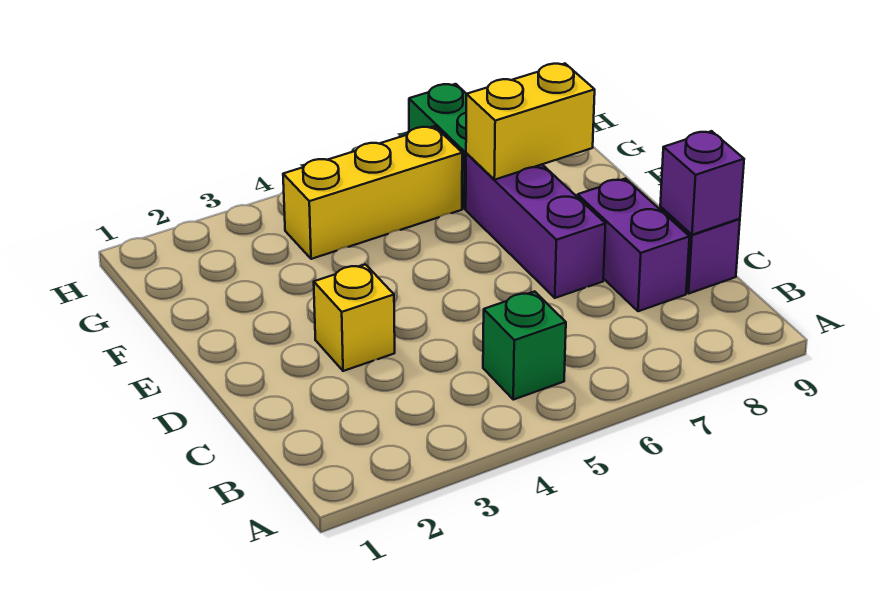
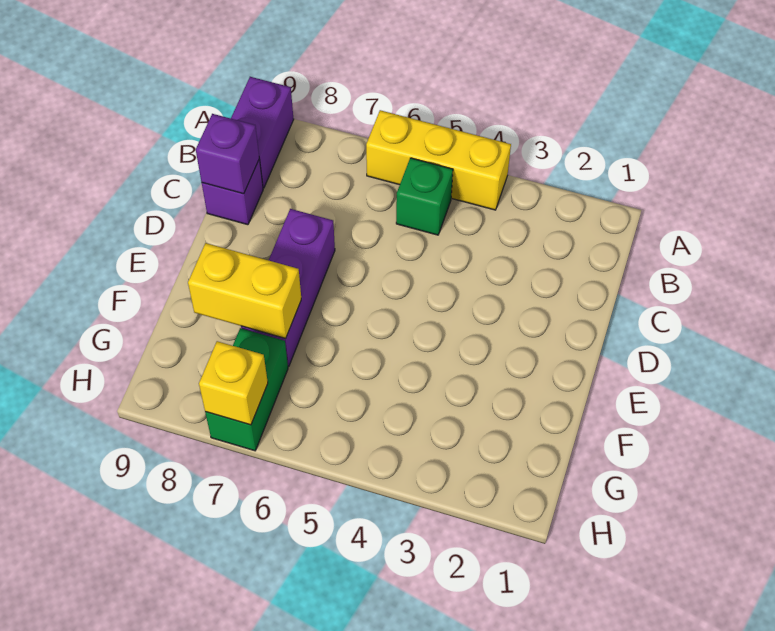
purple 1x2 brick [578,179,689,311] -> purple 1x2 brick moved to [231,77,294,188]
yellow 1x1 brick [314,264,395,371] -> yellow 1x1 brick moved to [199,341,268,425]
yellow 1x3 brick [283,126,462,259] -> yellow 1x3 brick moved to [366,110,511,210]

